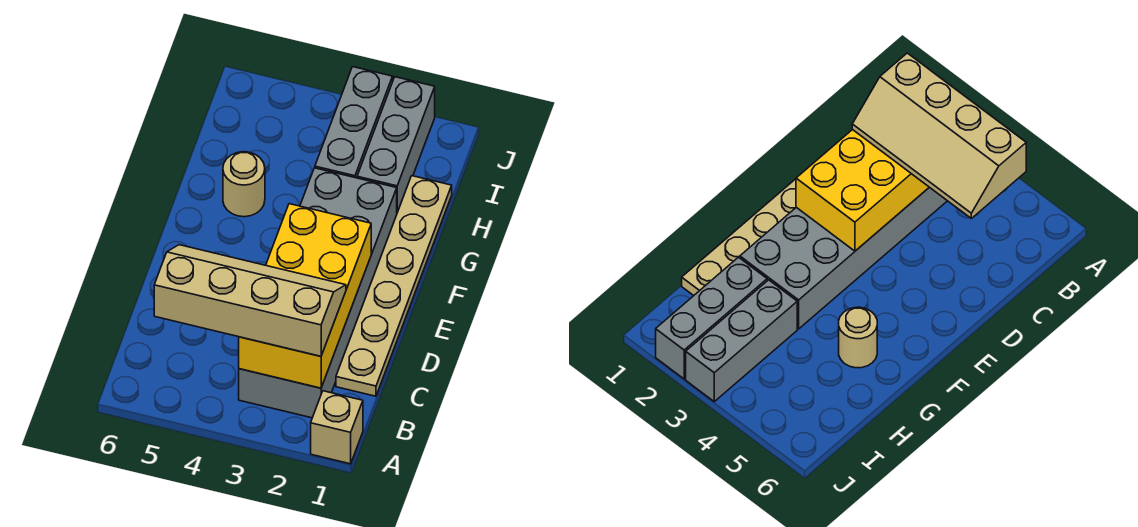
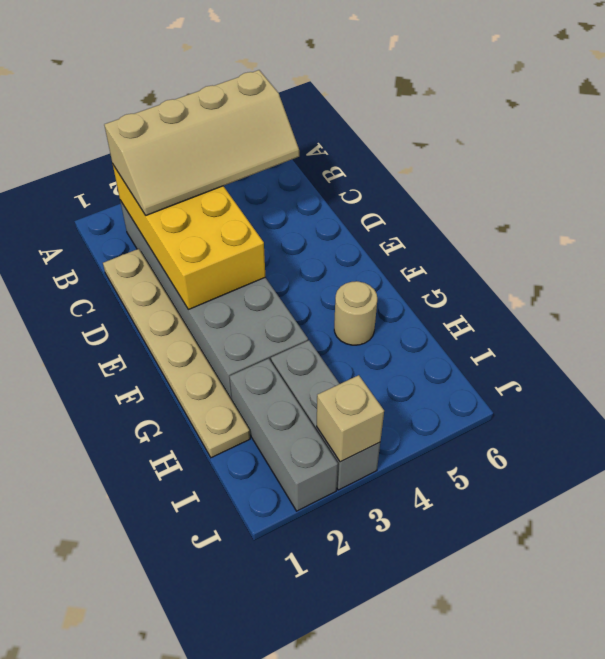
tan 1x1 brick [311,391,363,464] -> tan 1x1 brick moved to [317,375,384,462]

